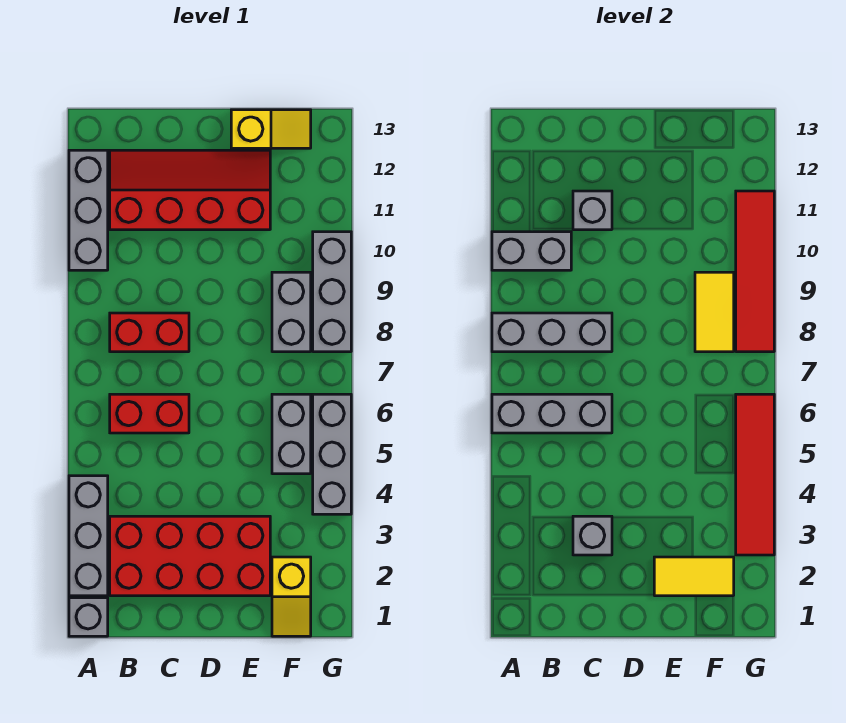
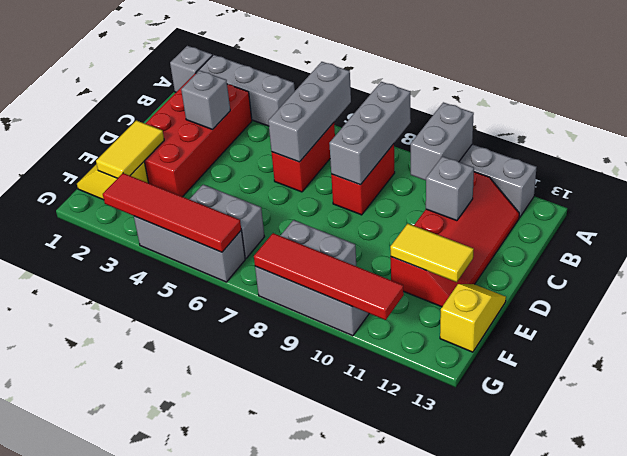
yellow 1x2 slope [231,110,311,148] -> yellow 1x2 slope turned to [440,284,506,352]
yellow 1x2 tile [695,272,734,352] -> yellow 1x2 tile moved to [390,224,474,282]

